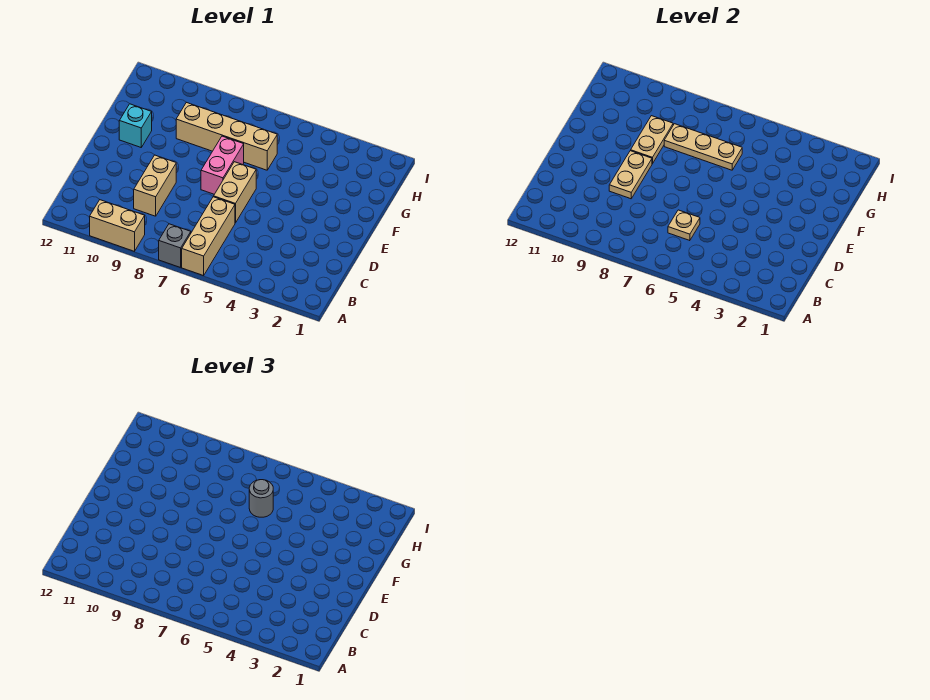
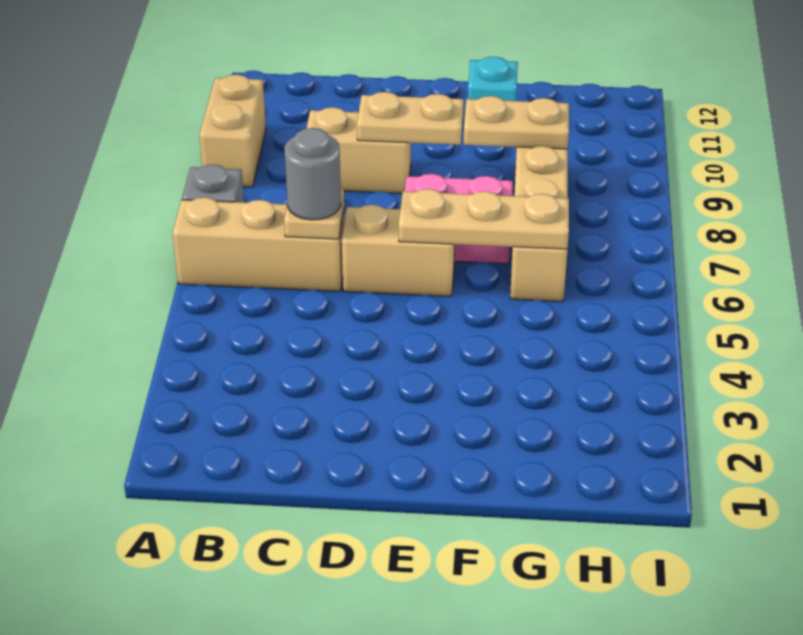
tan 1x3 plate [664,124,742,170] -> tan 1x3 plate turned to [399,189,569,249]
grey 1x1 round brick [249,480,273,517] -> grey 1x1 round brick moved to [284,128,341,220]

